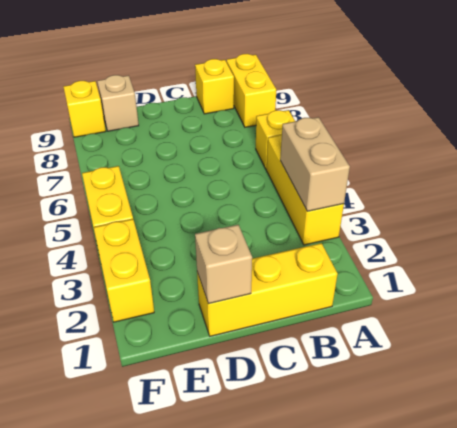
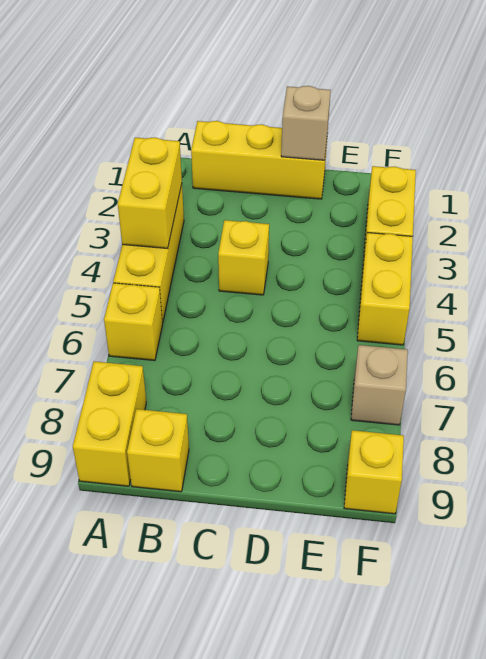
tan 1x2 brick [280,117,350,211] -> yellow 1x2 brick [118,137,182,248]
none -> yellow 1x1 brick [218,220,269,295]
tan 1x1 brick [97,75,139,131] -> tan 1x1 brick moved to [351,345,408,425]

